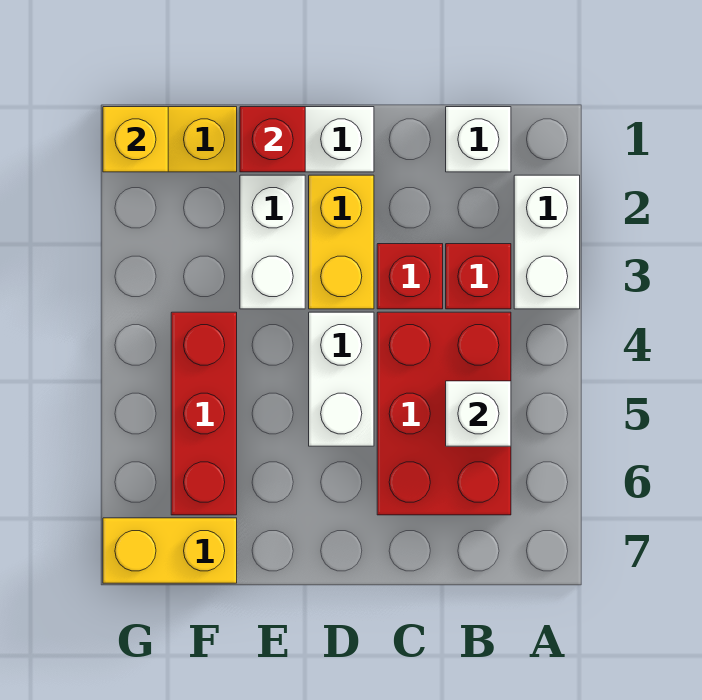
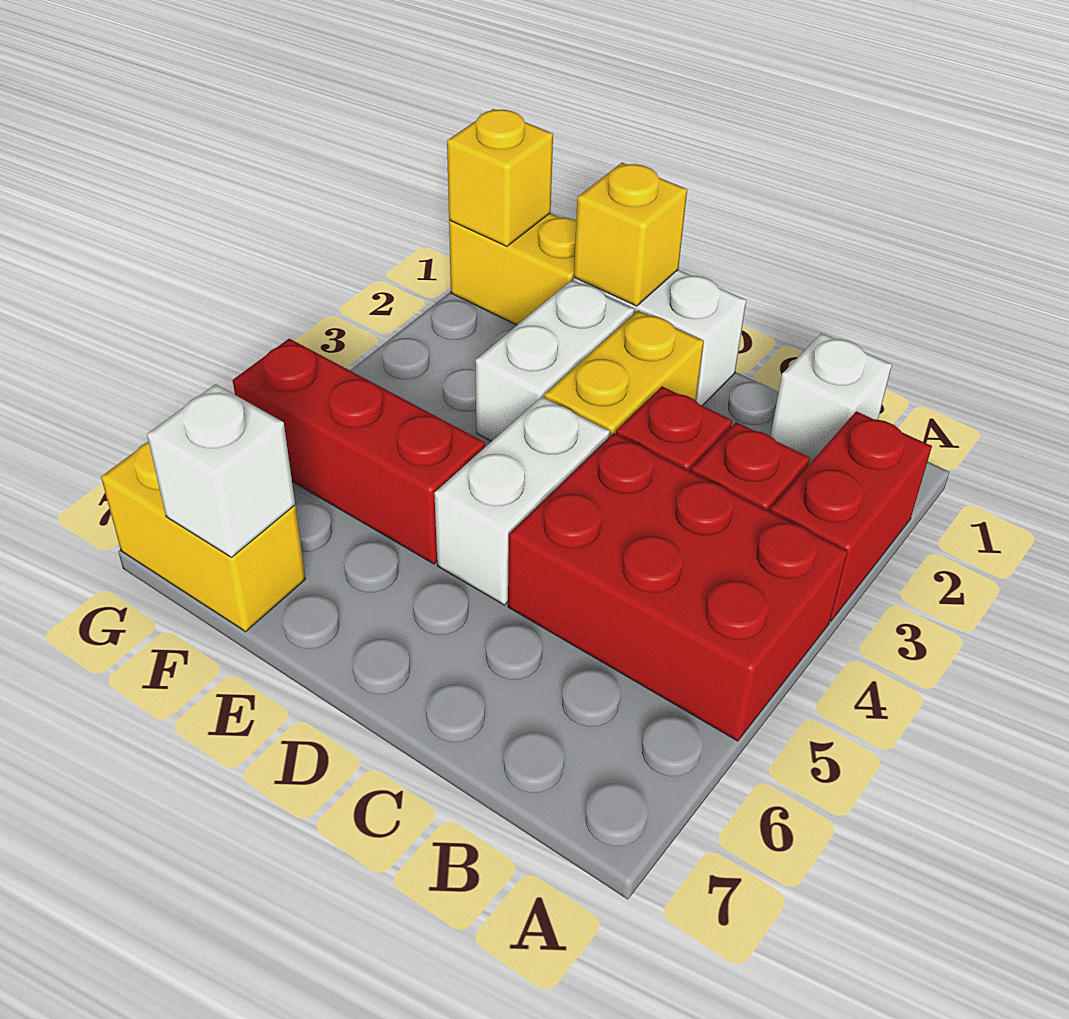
white 1x2 brick [514,175,580,309] -> red 1x2 brick [770,411,932,621]
red 2x3 brick [377,312,511,515] -> red 2x3 brick turned to [508,433,848,741]
white 1x1 brick [446,381,511,446] -> white 1x1 brick moved to [147,384,295,557]
red 1x1 brick [240,107,305,172] -> yellow 1x1 brick [574,162,687,306]
red 1x3 brick [171,312,237,515] -> red 1x3 brick turned to [233,339,485,564]

